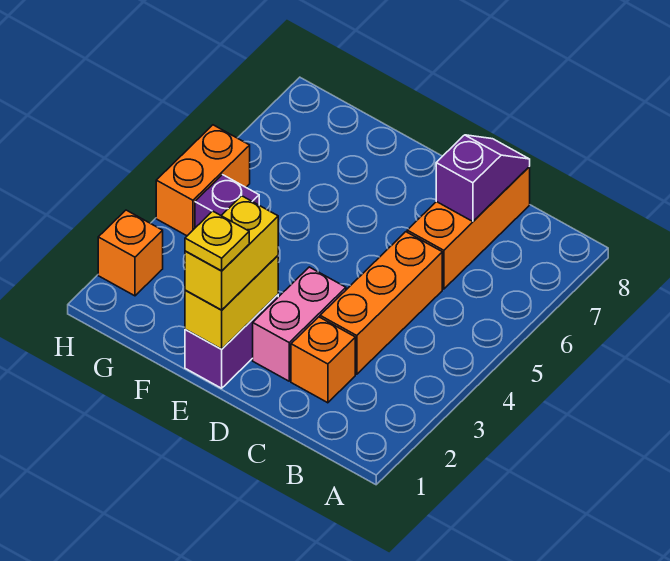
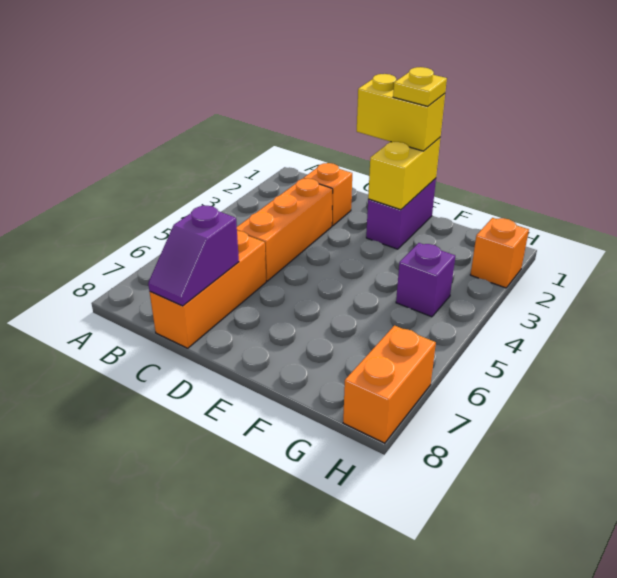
pink 1x2 brick [253,267,346,381] -> none
yellow 1x2 brick [185,196,278,310] -> yellow 1x2 brick turned to [357,74,445,151]
orange 1x2 brick [156,125,250,236] -> orange 1x2 brick moved to [343,326,436,443]

